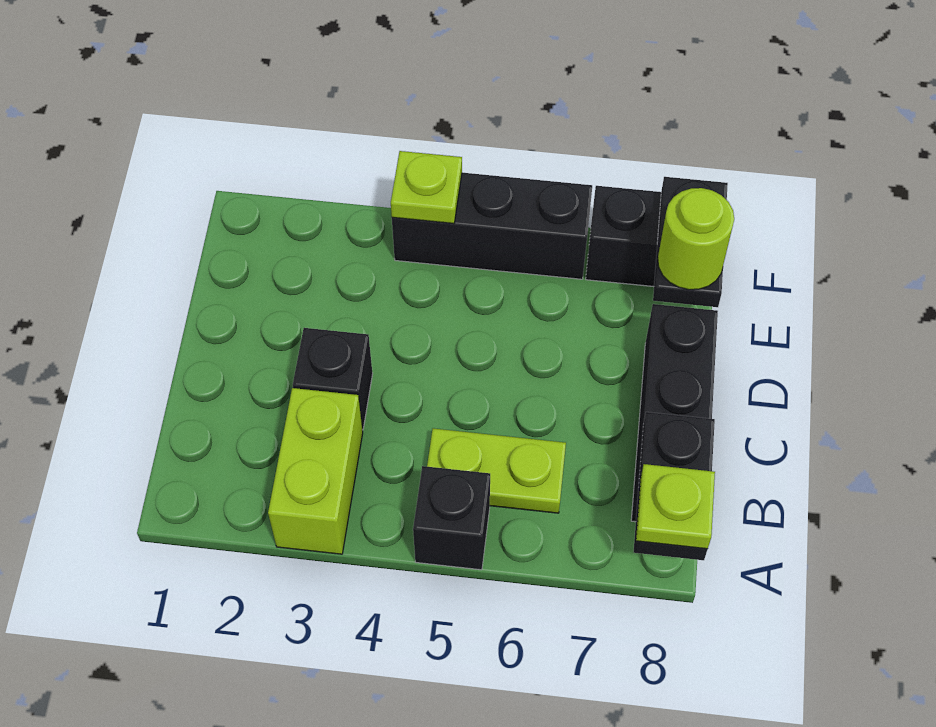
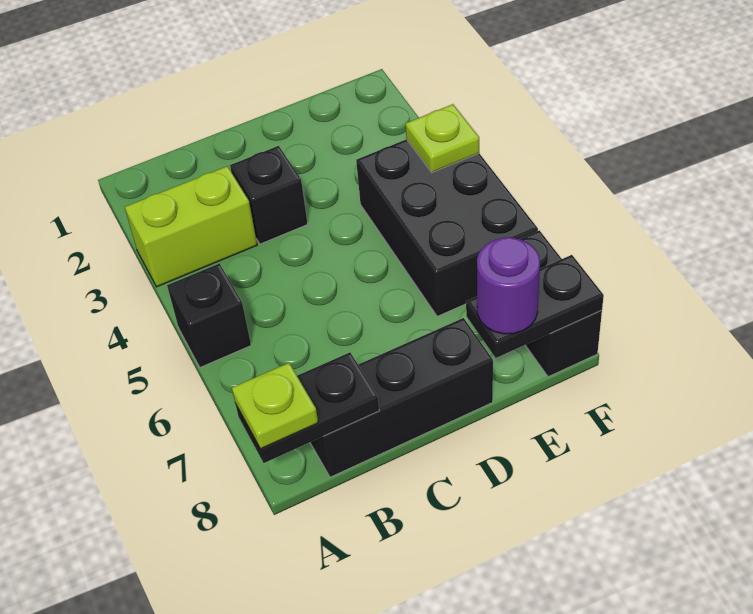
lime 1x2 plate [427,428,566,513] -> none
lime 1x1 round brick [658,188,734,290] -> purple 1x1 round brick [477,237,540,334]
black 1x3 brick [392,173,592,279] -> black 2x3 brick [356,139,538,316]

